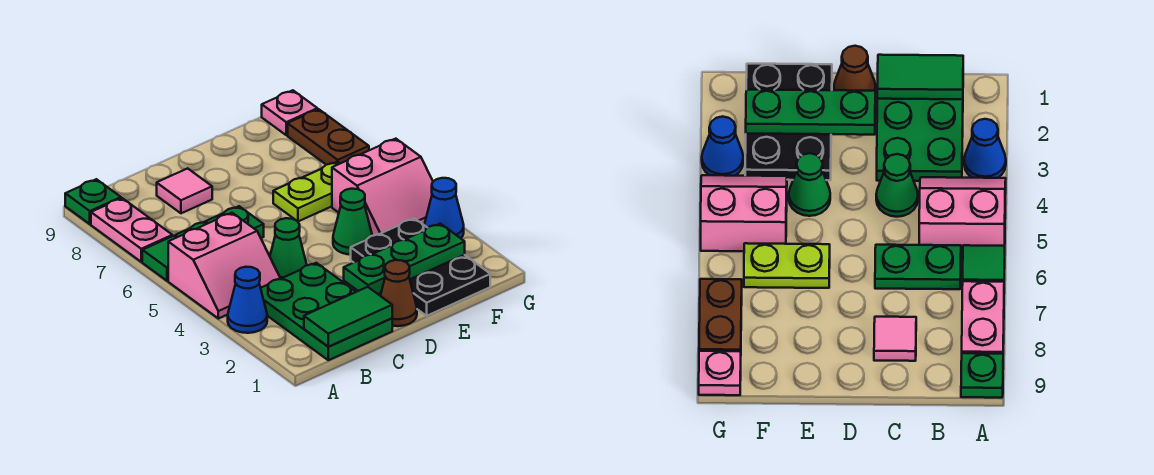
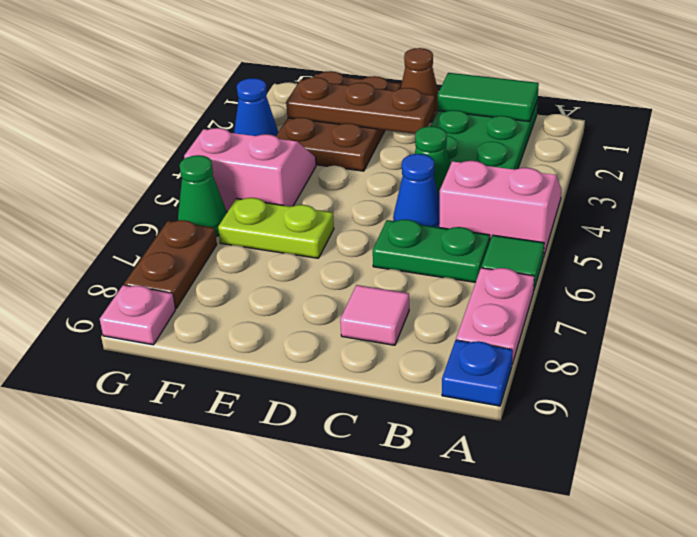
blue 1x1 cone [228,267,267,333] -> blue 1x1 cone moved to [393,154,440,227]
green 1x1 plate [65,179,121,224] -> blue 1x1 plate [442,340,513,406]
green 1x3 plate [344,224,465,294] -> brown 1x3 plate [286,77,435,134]
black 2x3 plate [351,218,490,316] -> brown 2x3 plate [276,71,401,171]
green 1x1 cone [333,189,372,255] -> green 1x1 cone moved to [178,155,227,237]

